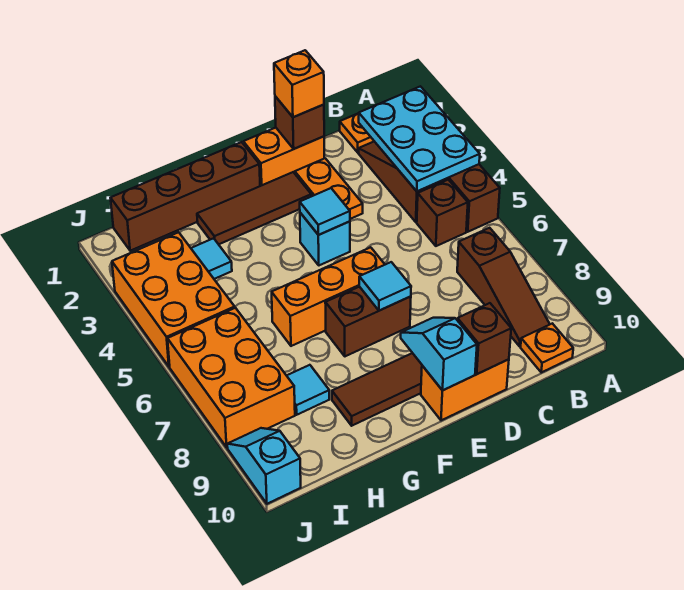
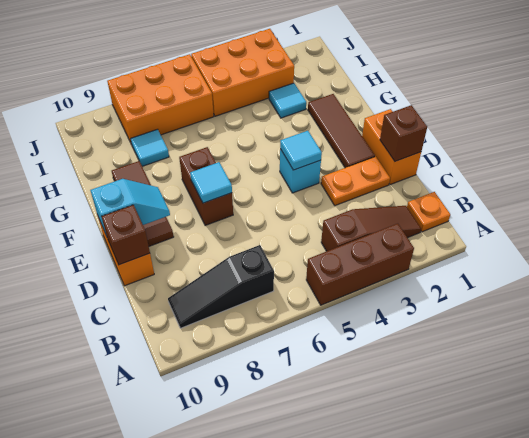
cyan 2x3 plate [359,86,480,191] -> none
brown 1x1 brick [417,180,468,246] -> none
brown 1x3 slope [457,228,550,346] -> black 1x3 slope [168,245,274,328]
orange 1x1 plate [521,323,573,372] -> none
orange 1x1 brick [274,50,324,117] -> none
orange 1x3 brick [272,247,385,346] -> none
brown 1x4 brick [111,142,260,251] -> none
cyan 1x2 slope [227,428,301,504] -> none

